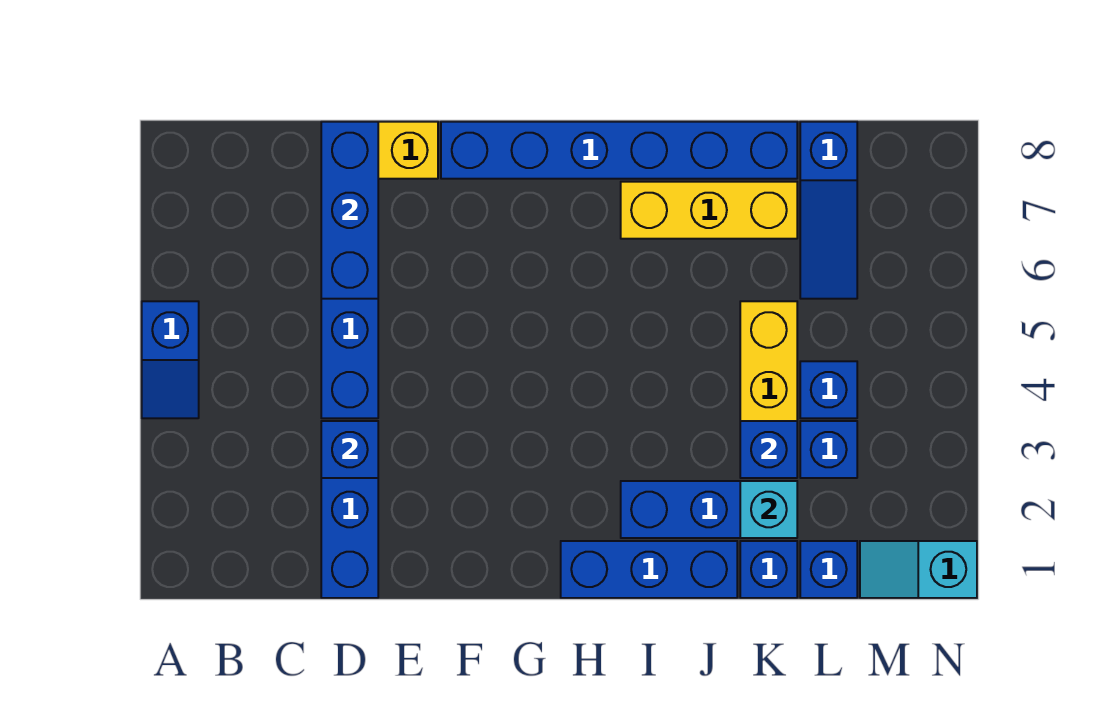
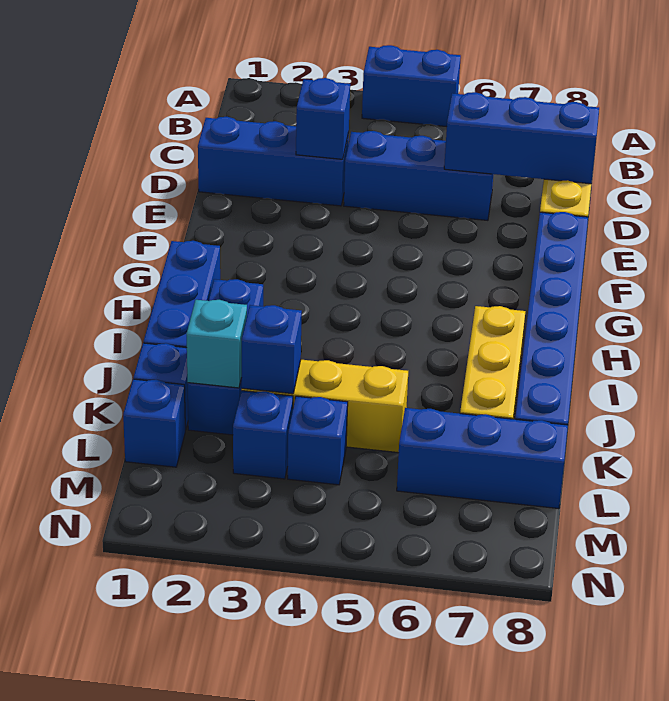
blue 1x2 slope [142,301,199,418] -> blue 1x2 brick [362,45,461,127]
blue 1x3 slope [800,122,857,299] -> blue 1x3 brick [397,408,568,509]
cyan 1x2 slope [860,541,977,598] -> none

